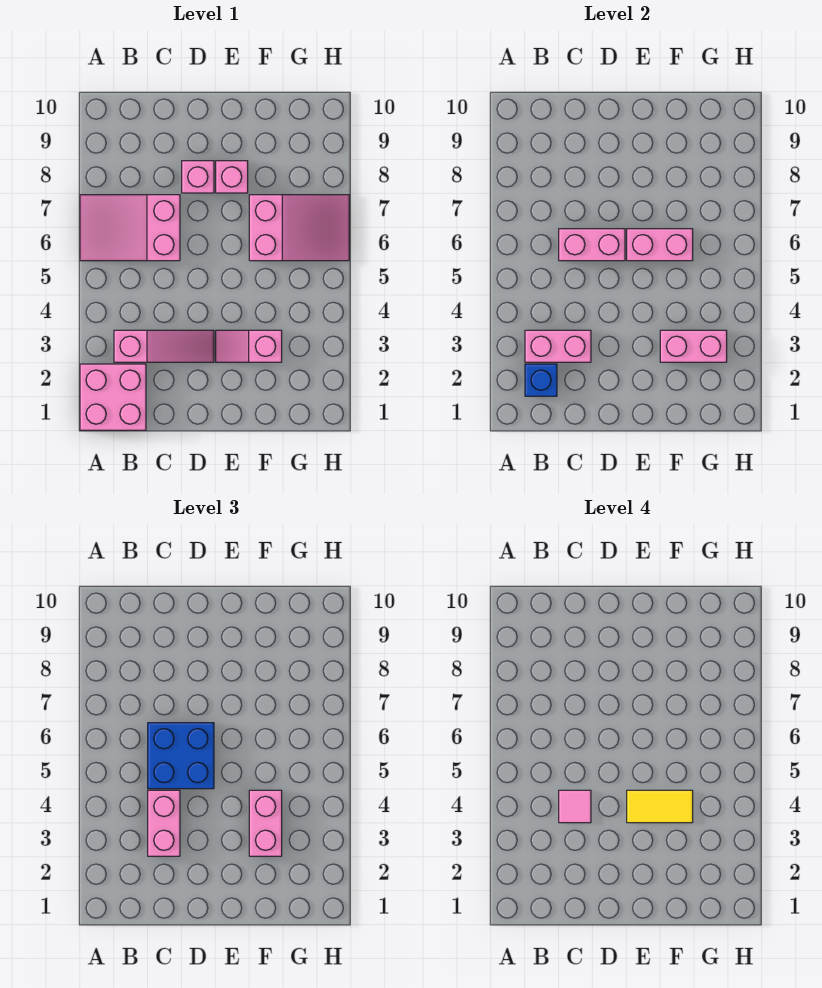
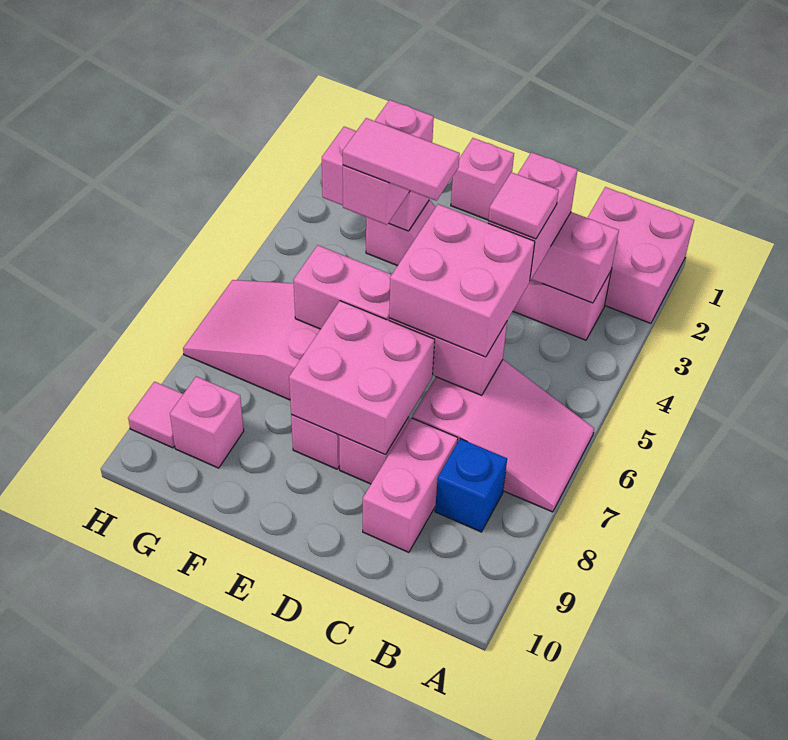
blue 1x1 brick [525,364,557,396] -> blue 1x1 brick moved to [435,439,507,532]
blue 2x2 brick [148,723,214,789] -> pink 2x2 brick [389,204,535,357]
none -> pink 1x2 brick [363,418,458,552]
none -> pink 2x2 brick [289,301,435,455]
none -> pink 1x1 brick [451,138,514,220]
yellow 1x2 tile [627,790,693,823] -> pink 1x2 tile [343,118,460,201]
none -> pink 1x1 brick [170,376,244,468]
none -> pink 1x1 tile [128,382,183,448]

